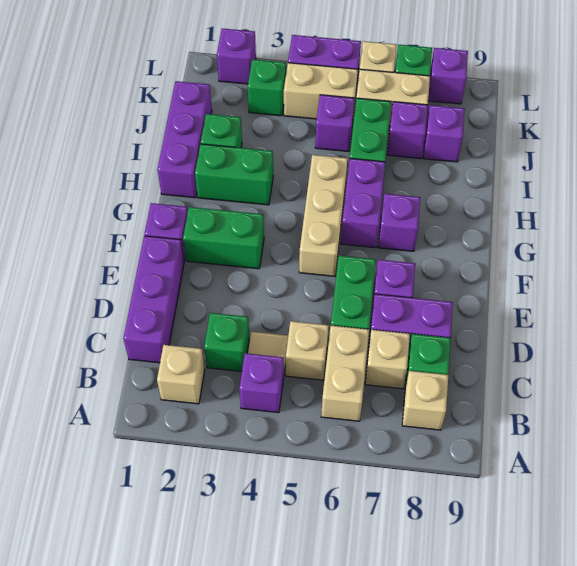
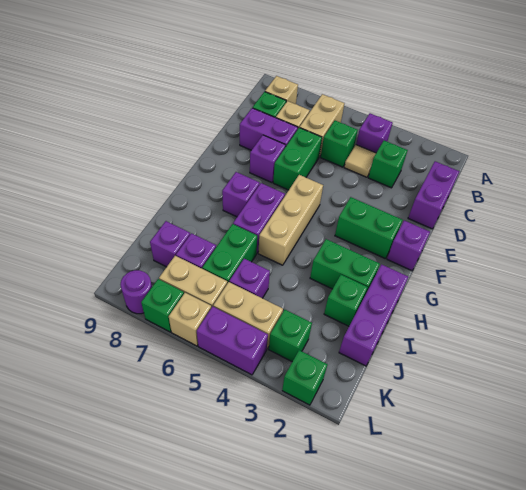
tan 1x1 brick [157,345,205,404] -> none
purple 1x3 brick [123,236,184,363] -> purple 1x2 brick [408,161,459,229]
tan 1x1 brick [286,321,329,380] -> green 1x1 brick [321,121,358,167]
purple 1x1 brick [217,28,256,84] -> green 1x1 brick [282,350,328,405]
purple 1x1 brick [428,48,468,104] -> purple 1x1 round brick [120,270,152,314]

